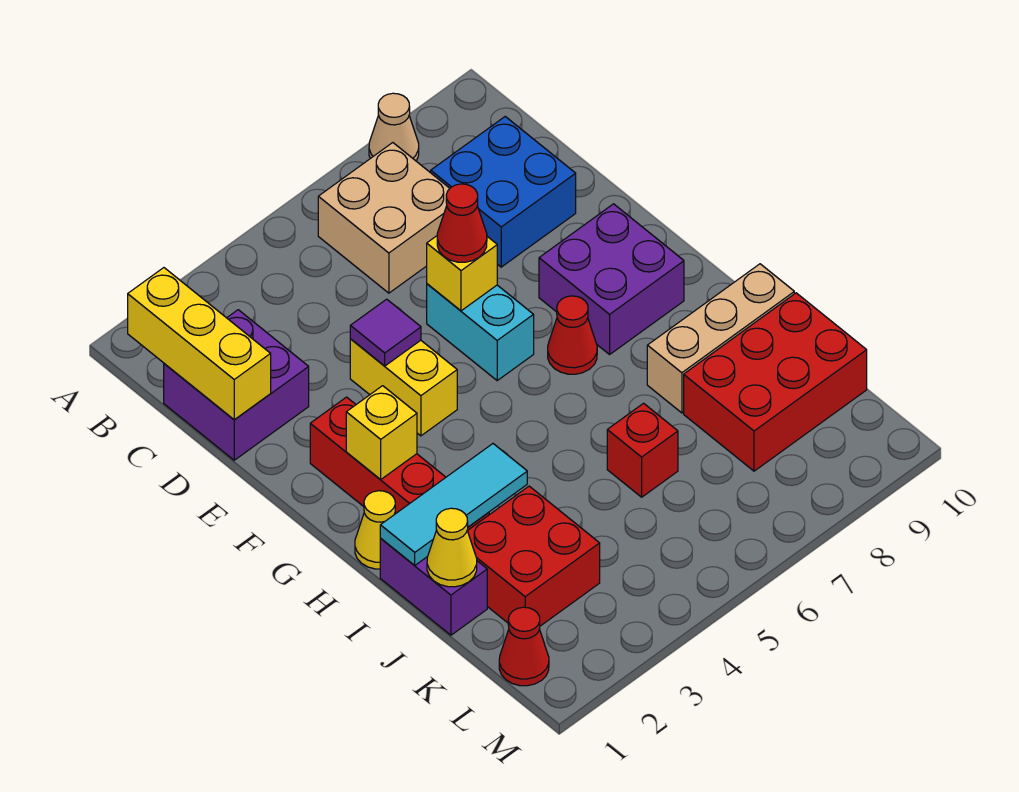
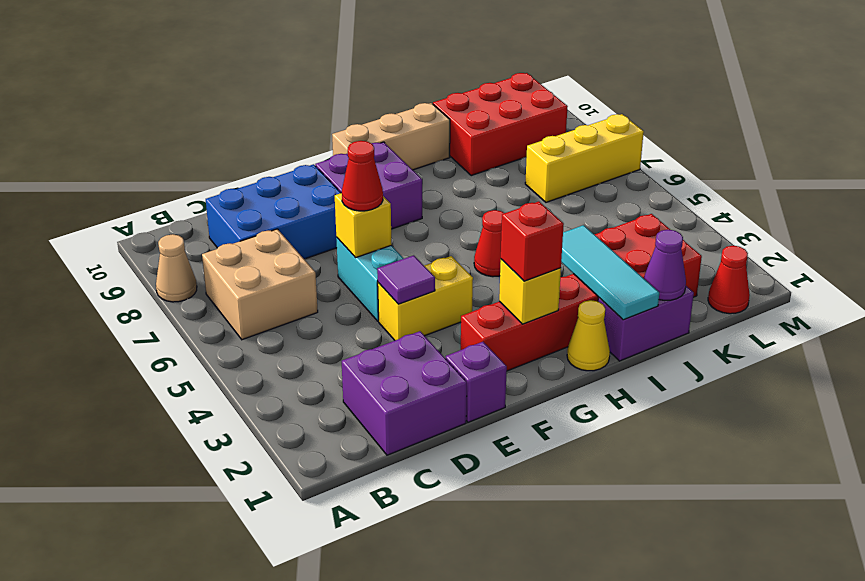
yellow 1x3 brick [128,268,271,420] -> yellow 1x3 brick moved to [525,114,644,202]
blue 2x2 brick [431,117,576,267] -> blue 2x3 brick [206,164,341,259]
none -> purple 1x1 brick [446,342,507,422]
cyan 1x2 brick [427,284,534,380] -> cyan 1x2 brick turned to [336,237,404,321]
red 1x1 cone [548,296,597,374] -> red 1x1 cone moved to [474,210,504,277]
tan 1x3 brick [647,264,794,413] -> tan 1x3 brick turned to [332,103,450,170]
yellow 1x1 cone [427,508,477,587] -> purple 1x1 cone [644,230,686,300]
red 1x1 brick [607,403,678,497] -> red 1x1 brick moved to [501,201,564,281]
red 2x3 brick [684,293,867,471] -> red 2x3 brick turned to [433,73,568,176]

